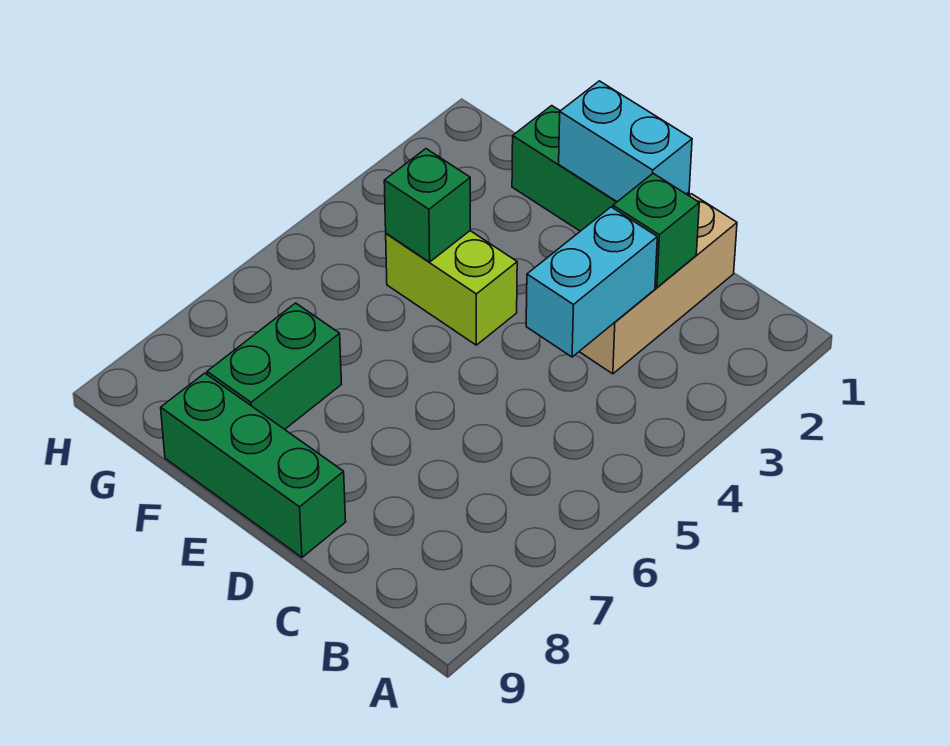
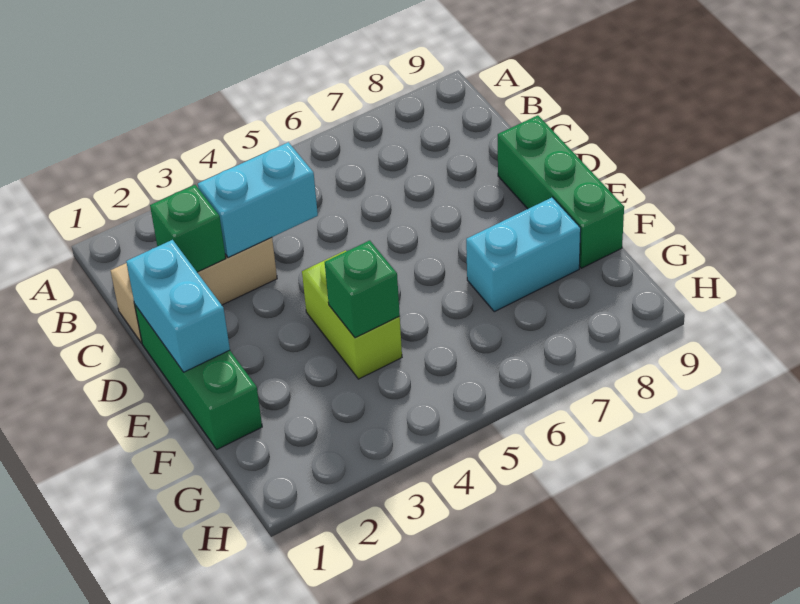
green 1x2 brick [207,303,341,429] -> cyan 1x2 brick [466,197,581,312]

